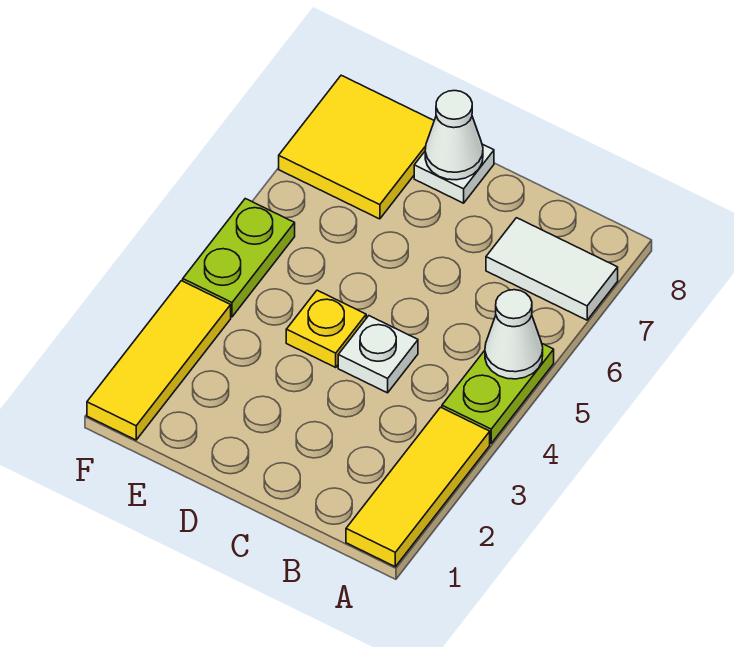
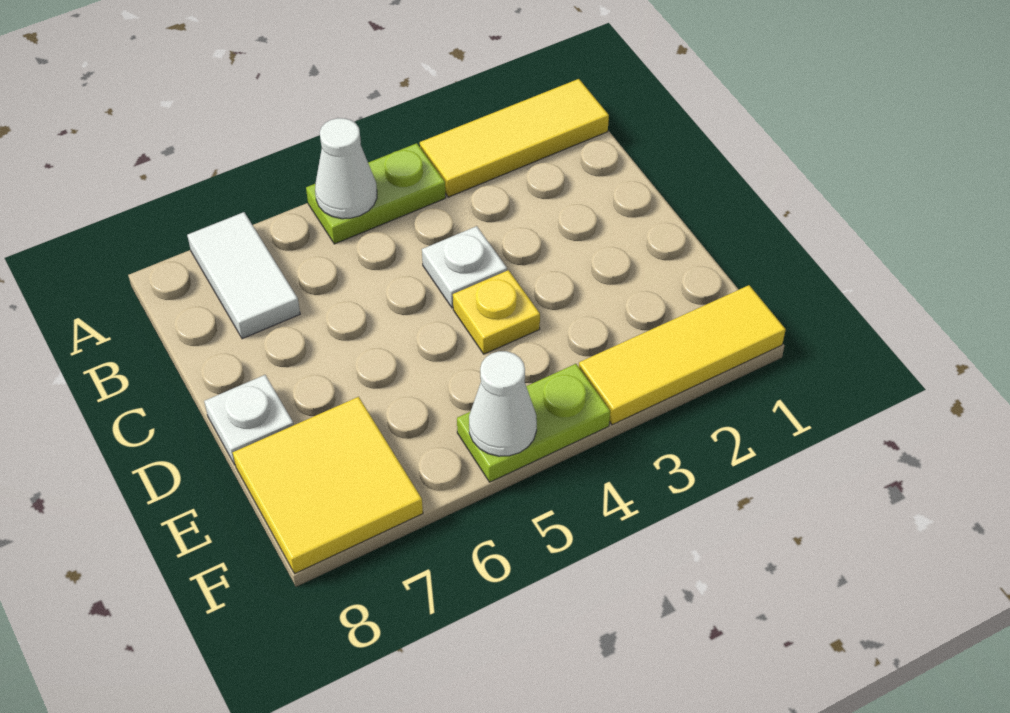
white 1x1 cone [425,90,483,180] -> white 1x1 cone moved to [469,351,537,456]

